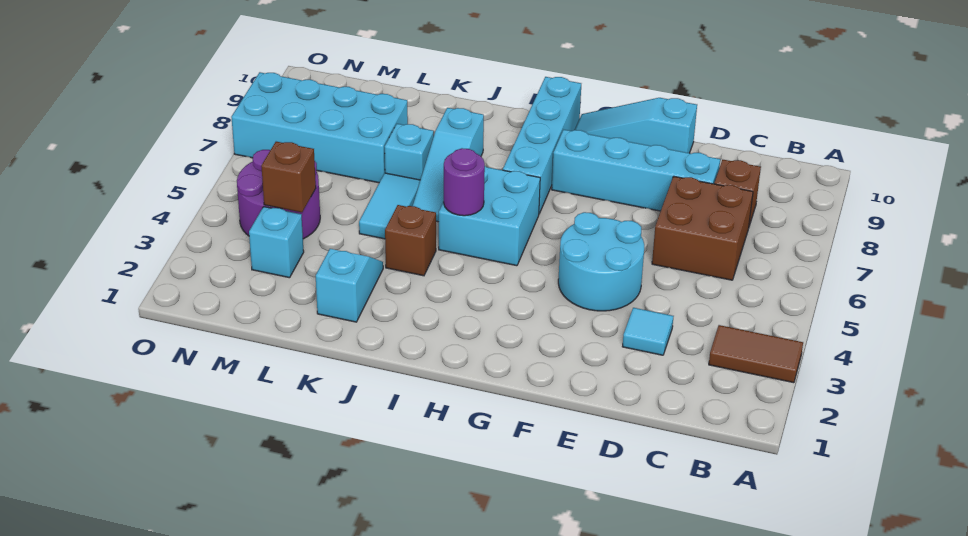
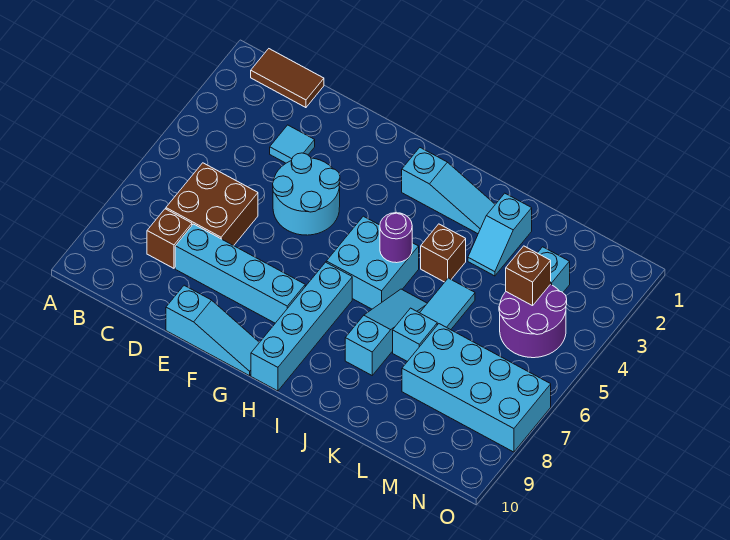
brown 1x2 tile [709,325,803,383] -> brown 1x2 tile moved to [251,49,324,108]
none -> cyan 1x3 slope [402,148,495,234]

